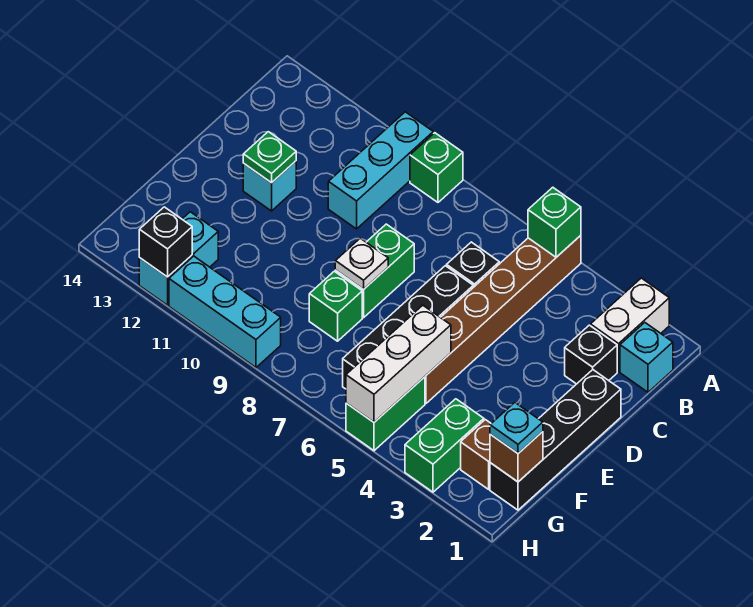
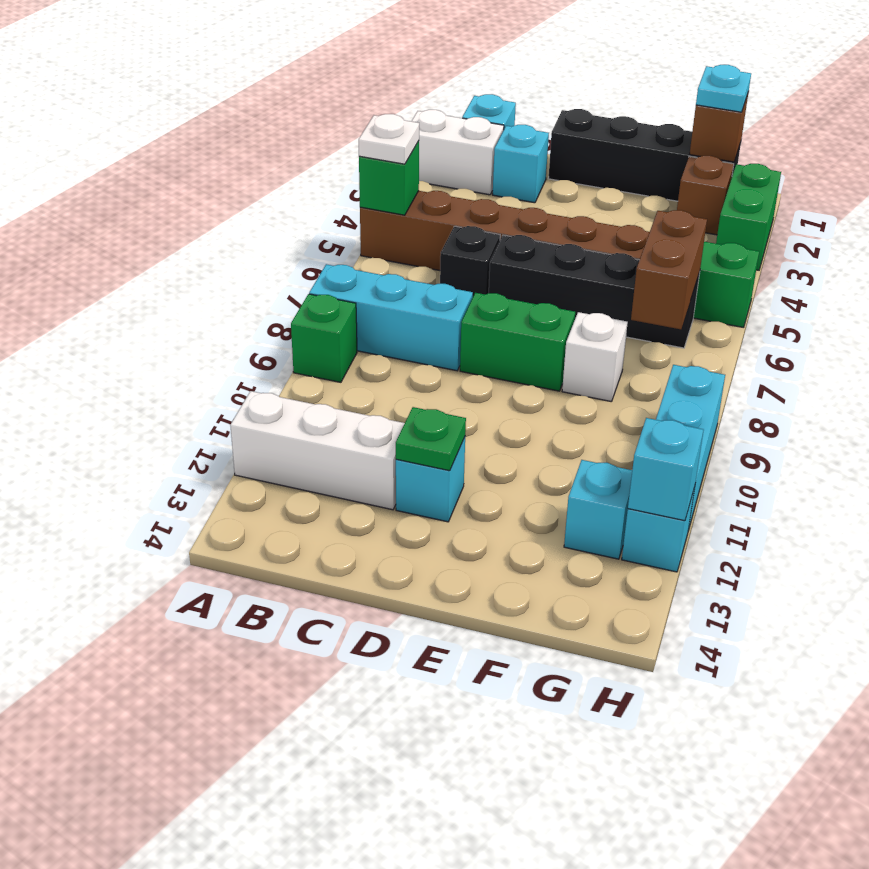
cyan 1x3 brick [328,112,433,229] -> cyan 1x3 brick moved to [309,264,473,371]
black 1x1 brick [565,325,617,384] -> cyan 1x1 brick [493,125,549,203]
white 1x1 plate [335,238,388,289] -> white 1x1 plate moved to [359,114,419,164]
white 1x3 brick [346,305,451,422] -> white 1x3 brick moved to [230,391,405,510]
green 1x1 brick [309,271,362,341] -> white 1x1 brick [562,312,628,402]
green 1x2 brick [405,399,484,492] -> green 1x2 brick turned to [716,164,781,270]
none -> brown 1x2 brick [631,210,707,329]
black 1x1 brick [139,207,192,277] -> cyan 1x1 brick [628,418,703,521]

